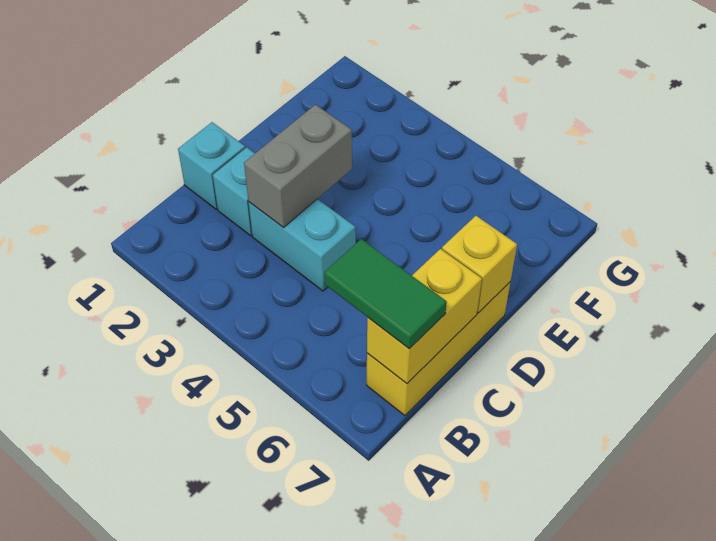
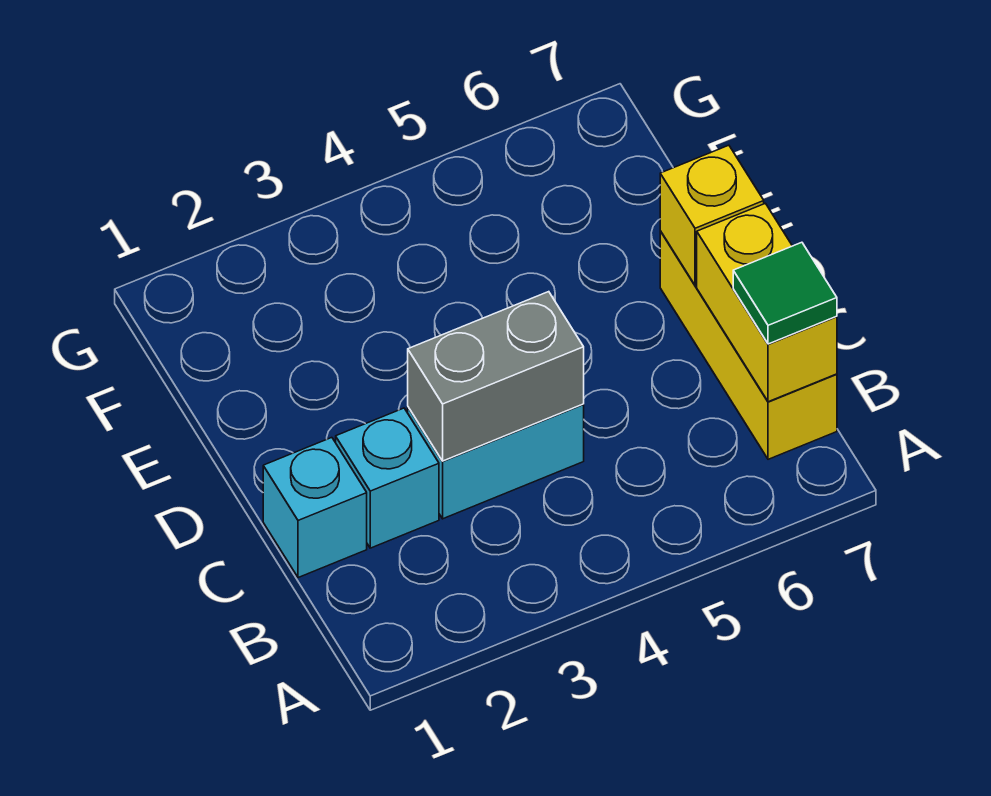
green 1x2 tile [324,239,447,349] -> green 1x1 tile [733,242,837,344]
grey 1x2 brick [244,105,352,228] -> grey 1x2 brick turned to [408,292,584,461]

